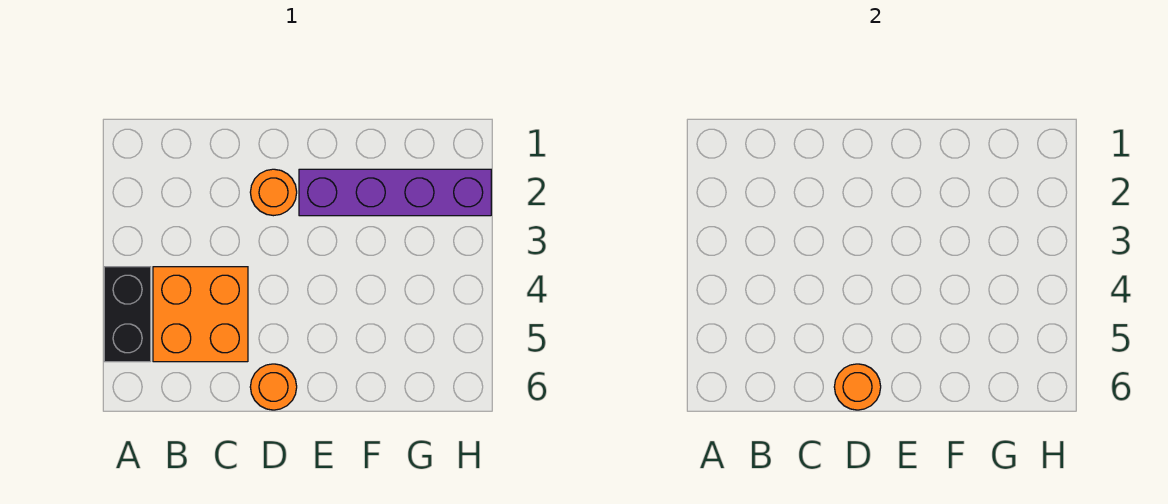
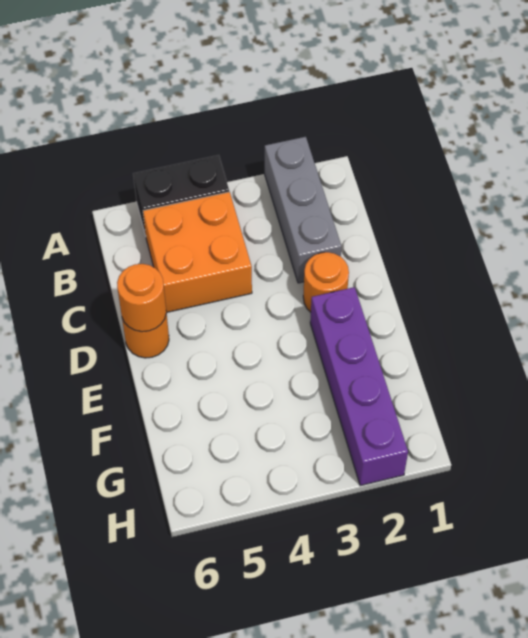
none -> grey 1x3 brick [265,137,341,283]

